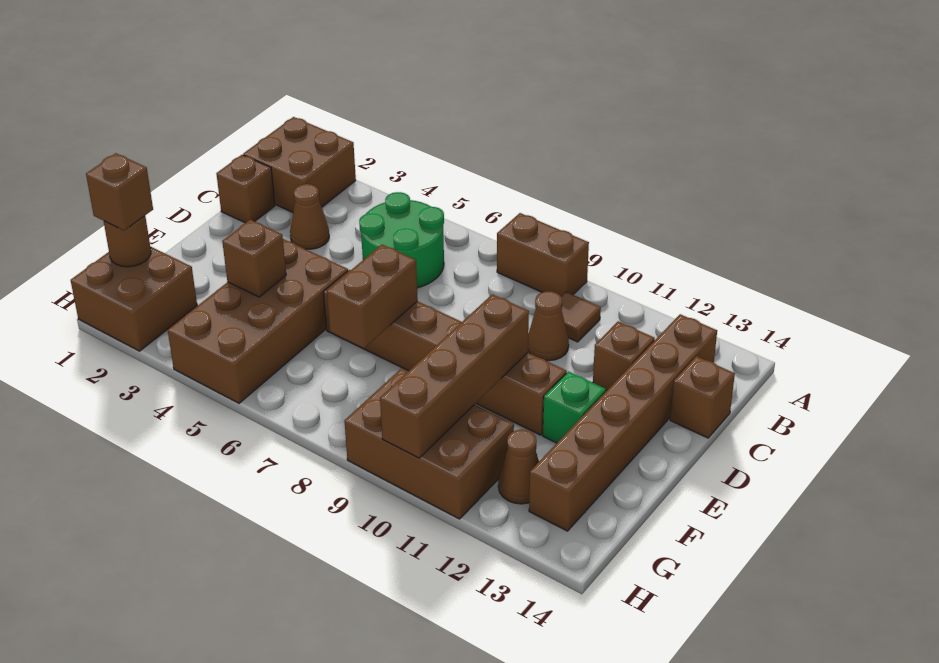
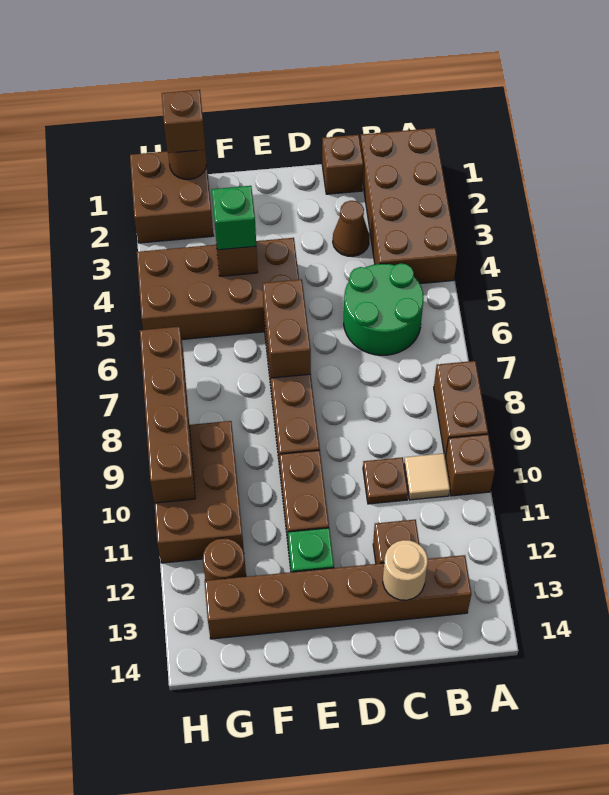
brown 2x2 brick [243,117,356,212] -> brown 2x4 brick [360,128,457,284]
brown 1x1 tile [561,292,601,342] -> tan 1x1 tile [404,453,450,500]
brown 1x1 cone [528,291,569,361] -> brown 1x1 plate [363,457,408,504]
none -> tan 1x1 round brick [383,540,428,600]
brown 1x1 brick [670,356,735,438] -> brown 1x1 brick moved to [445,434,495,496]
brown 1x2 brick [327,245,418,348] -> brown 1x2 brick turned to [262,279,311,378]
brown 1x4 brick [380,294,529,458] -> brown 1x4 brick turned to [140,327,195,503]
none -> green 1x1 brick [212,186,256,250]
brown 1x1 cone [498,430,539,504] -> brown 1x1 round brick [203,538,246,581]

